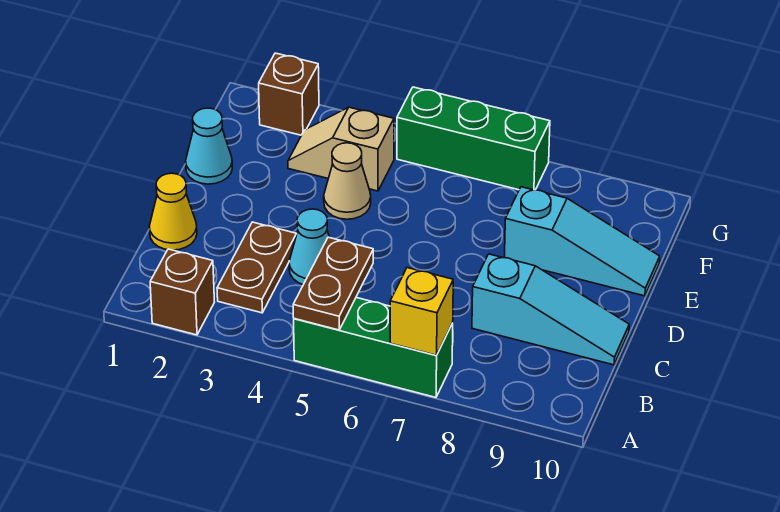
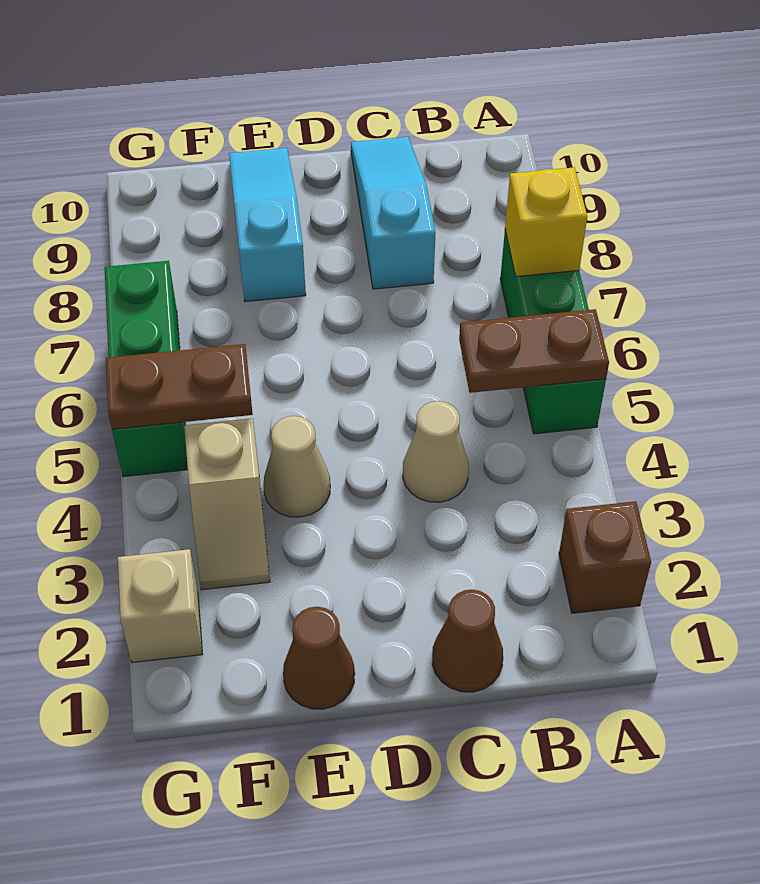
brown 1x2 plate [217,222,297,313] -> brown 1x2 plate moved to [106,344,253,429]
yellow 1x1 cone [149,173,197,250] -> brown 1x1 cone [432,590,503,692]
cyan 1x1 cone [289,209,330,285] -> tan 1x1 cone [403,401,469,502]
cyan 1x1 cone [186,108,232,184] -> brown 1x1 cone [283,607,355,709]
brown 1x1 brick [259,53,319,135] -> tan 1x1 brick [118,549,202,663]

